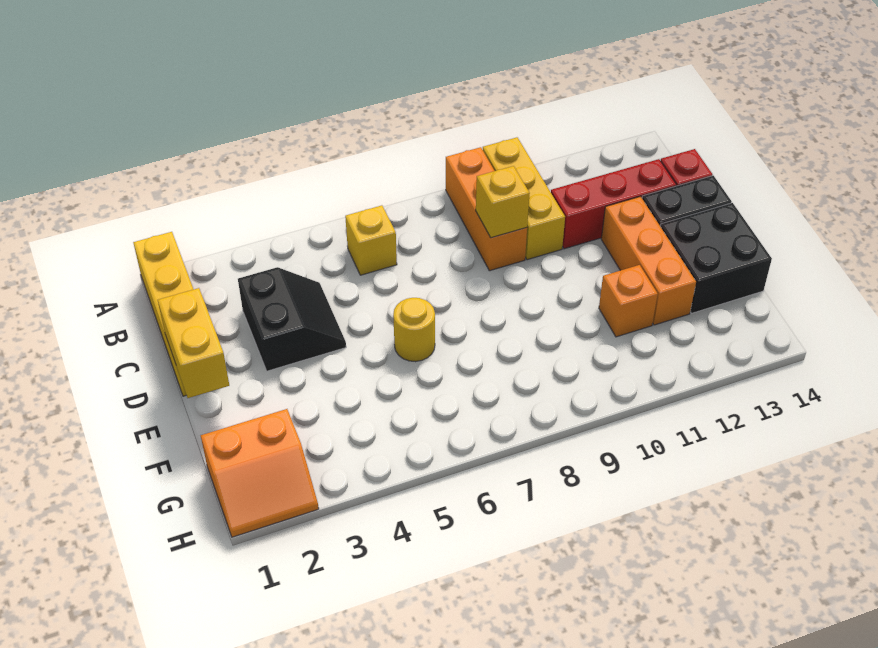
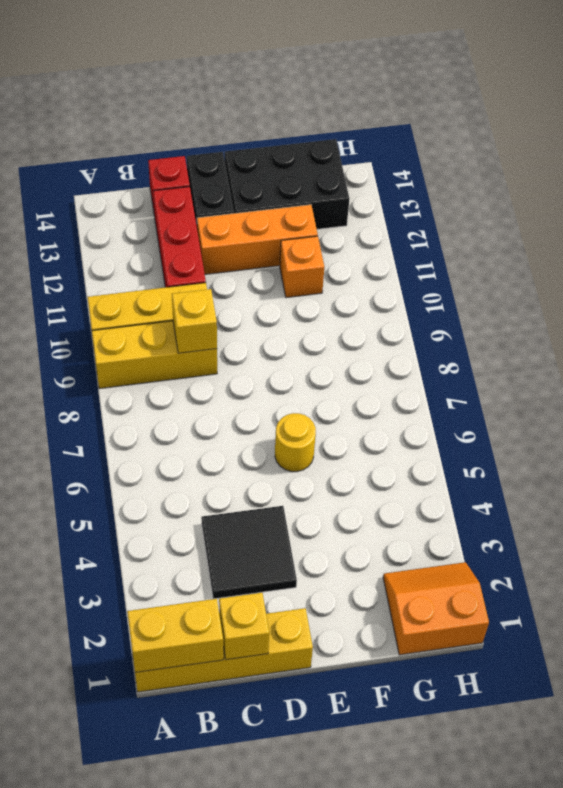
orange 1x3 brick [446,147,527,271] -> yellow 1x3 brick [92,321,217,389]
yellow 1x1 brick [345,205,397,275] -> yellow 1x1 brick moved to [219,592,269,660]
black 2x2 slope [238,267,346,371] -> black 2x2 tile [201,506,297,599]
yellow 1x2 brick [158,288,229,398] -> yellow 1x2 brick moved to [127,599,223,672]
black 2x2 brick [660,203,772,313] -> black 2x3 brick [225,139,349,229]
orange 2x2 slope [201,409,319,537] -> orange 2x2 slope turned to [383,562,489,655]

